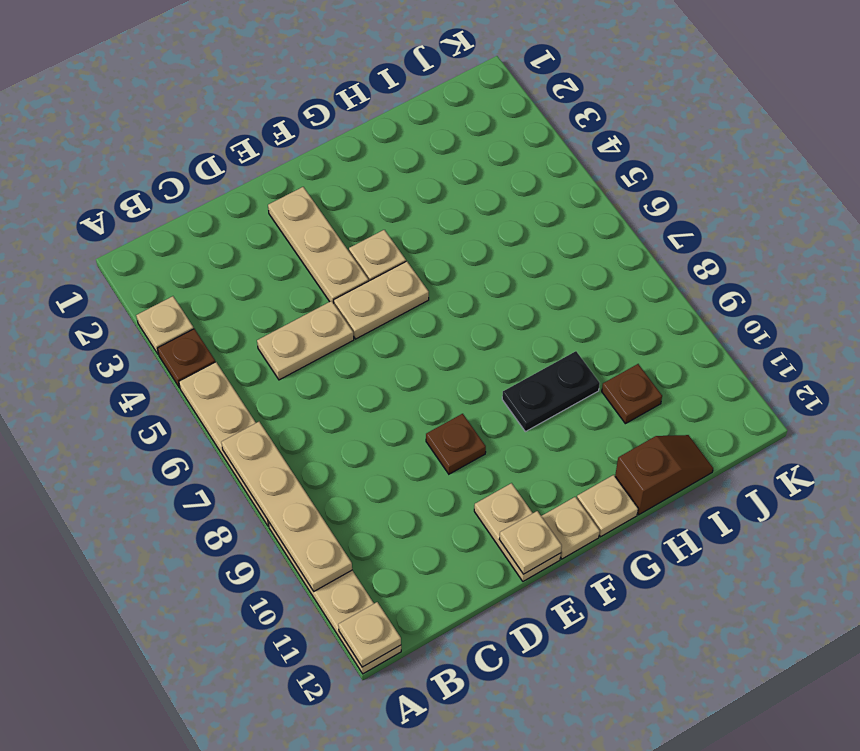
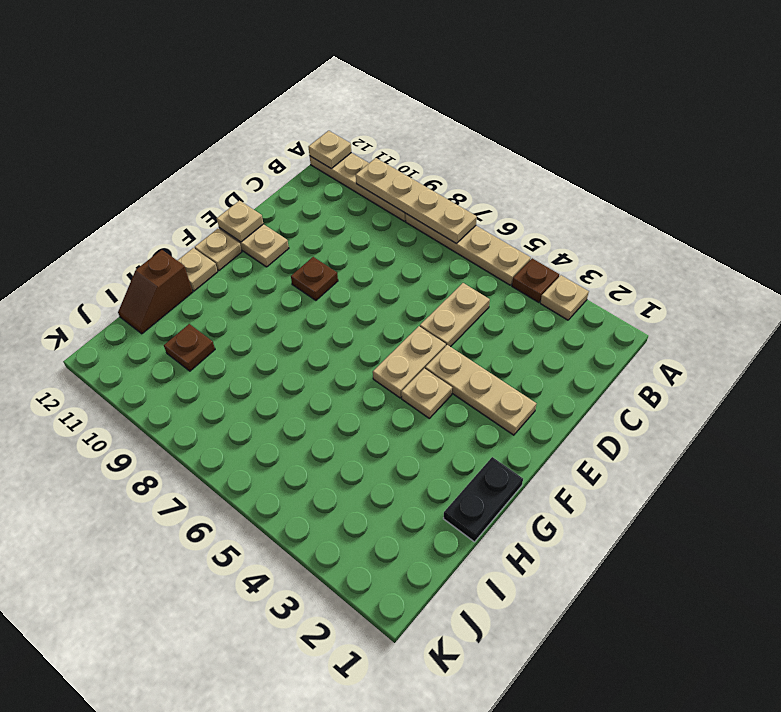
black 1x2 plate [502,351,600,432] -> black 1x2 plate moved to [443,457,523,542]

